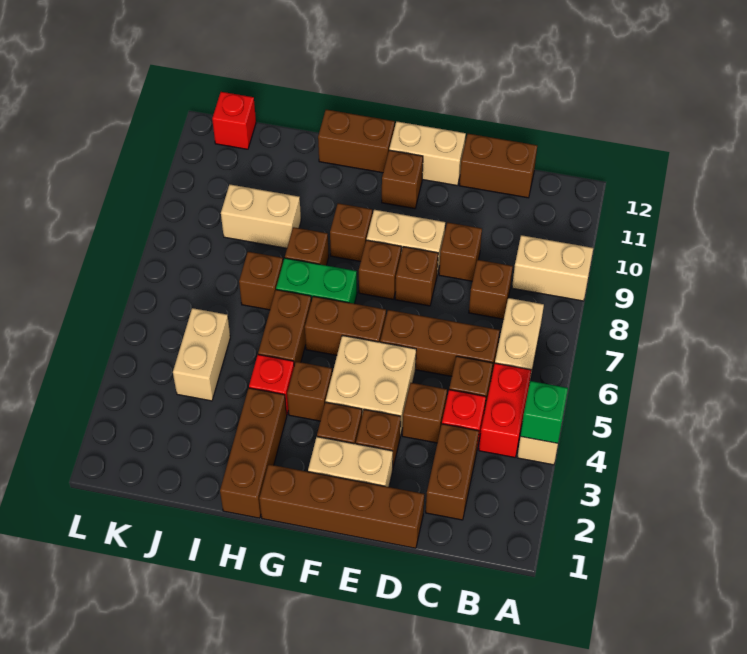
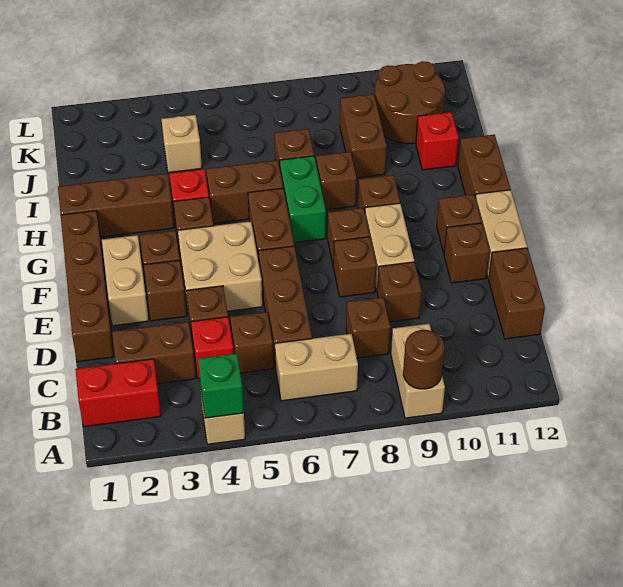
none -> brown 1x1 round brick [403,330,444,389]
red 1x2 brick [479,363,531,457] -> red 1x2 brick moved to [75,359,161,427]
none -> brown 1x1 brick [444,223,490,283]
tan 1x2 brick [221,185,301,248] -> brown 1x2 brick [340,94,387,178]
tan 1x2 brick [173,308,230,401] -> tan 1x1 brick [162,115,202,173]
none -> brown 2x2 round brick [375,61,445,144]
red 1x1 brick [212,92,256,149] -> red 1x1 brick moved to [416,112,459,170]

